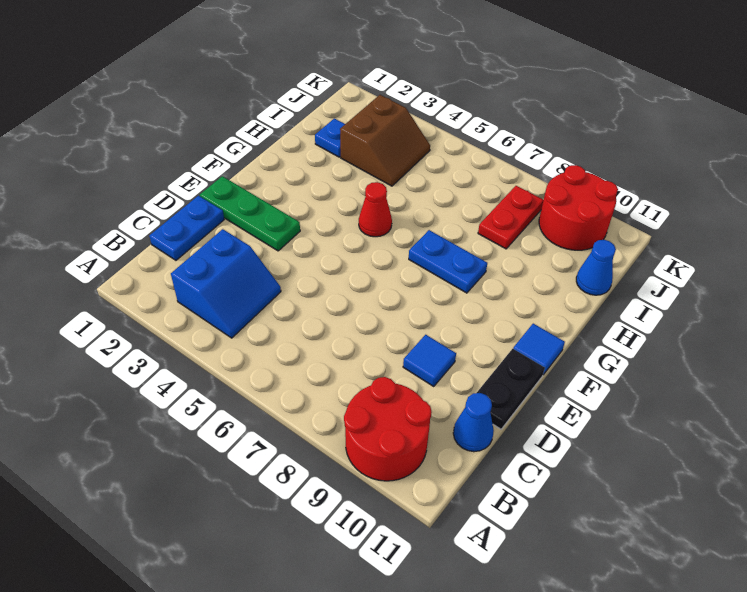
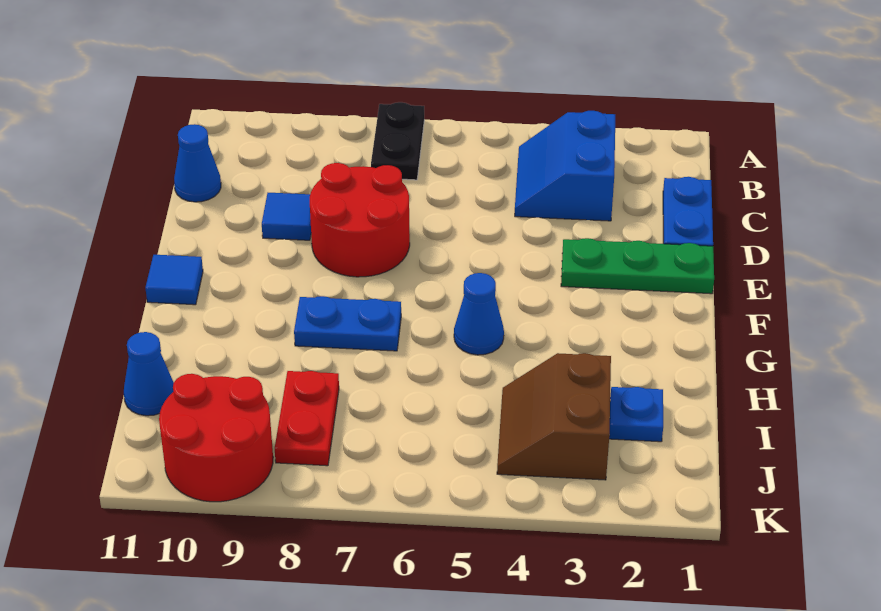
red 2x2 round brick [344,377,431,481] -> red 2x2 round brick moved to [310,163,410,277]
black 1x2 plate [477,349,545,429] -> black 1x2 plate moved to [371,102,424,180]
red 1x1 cone [359,182,392,237] -> blue 1x1 cone [454,273,504,355]

